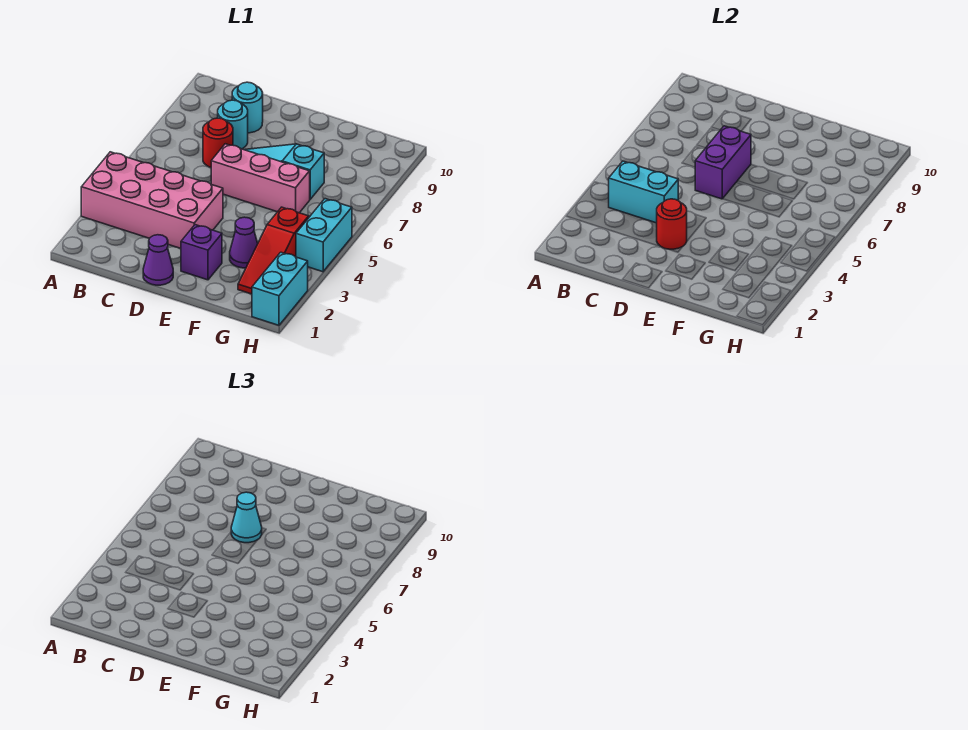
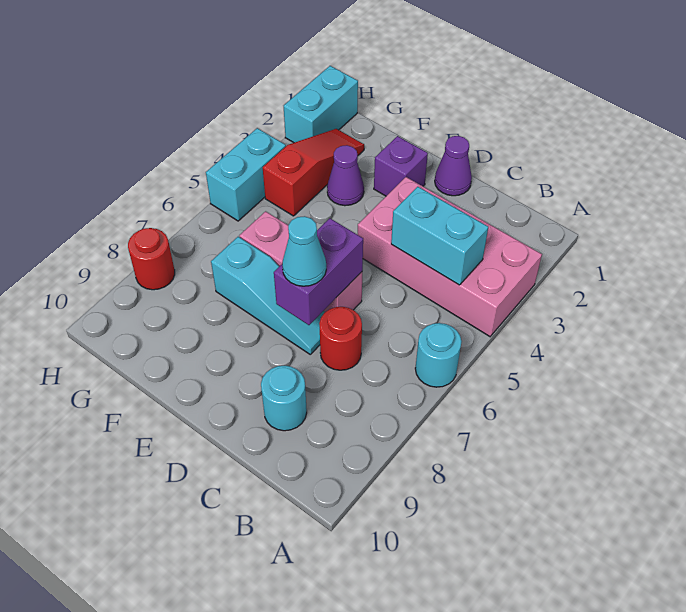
cyan 1x1 round brick [218,100,248,149] -> cyan 1x1 round brick moved to [415,323,462,387]
red 1x1 round brick [657,199,687,249] -> red 1x1 round brick moved to [128,228,175,290]

